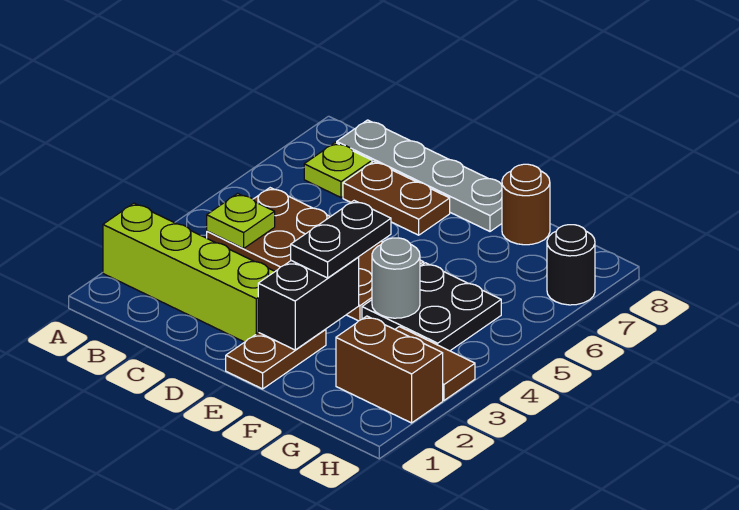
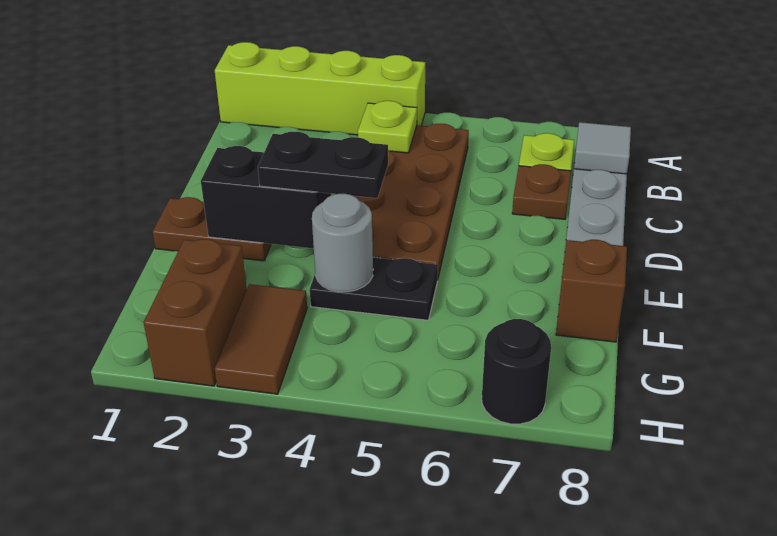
lime 1x4 brick [103,203,275,342] -> lime 1x4 brick turned to [215,42,425,135]
none -> grey 1x1 tile [574,122,631,174]
brown 1x2 plate [343,162,450,235] -> brown 1x1 plate [512,164,571,219]
black 2x2 plate [362,263,501,351] -> black 1x2 plate [310,257,438,320]
brown 1x1 round brick [502,164,550,245] -> brown 1x1 brick [556,240,627,342]

